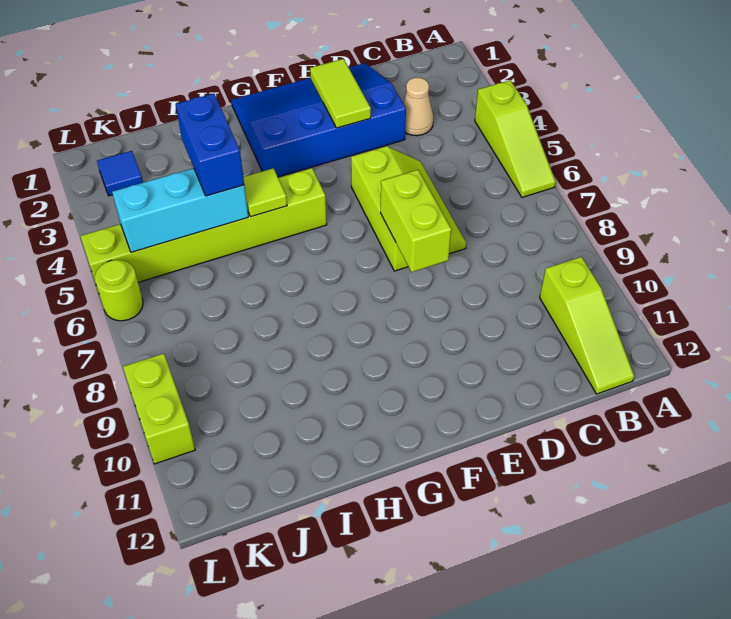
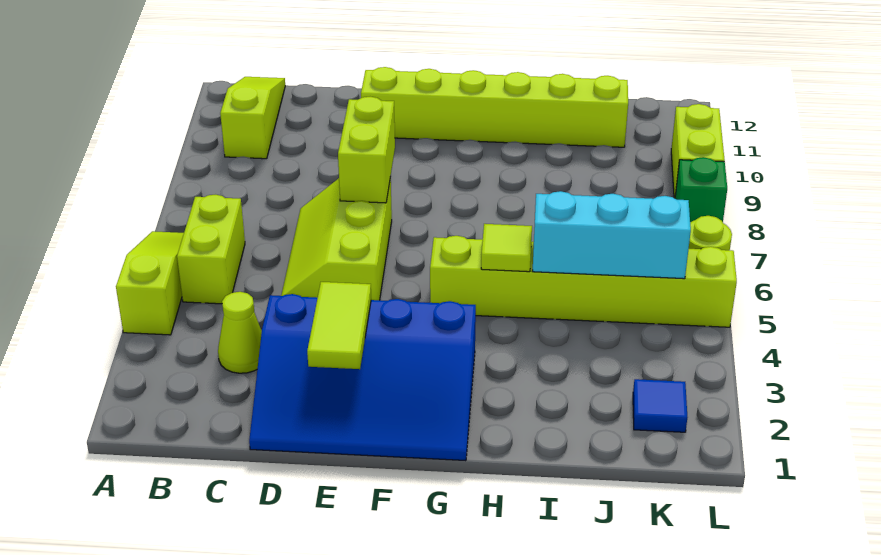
none -> lime 1x2 brick [177,195,245,304]
tan 1x1 cone [403,78,434,136] -> lime 1x1 cone [218,292,262,373]
none -> lime 1x6 brick [361,67,628,147]
blue 1x2 brick [176,94,244,196] -> none
none -> green 1x1 brick [675,157,727,222]

